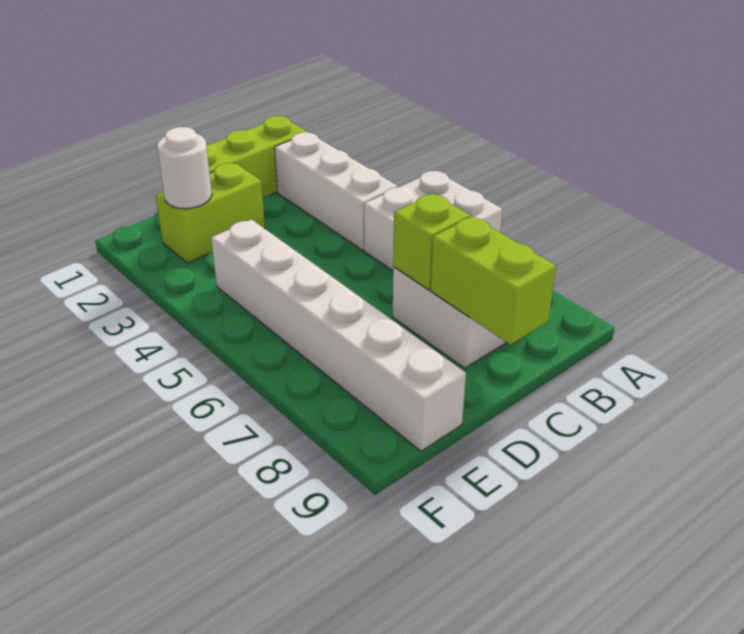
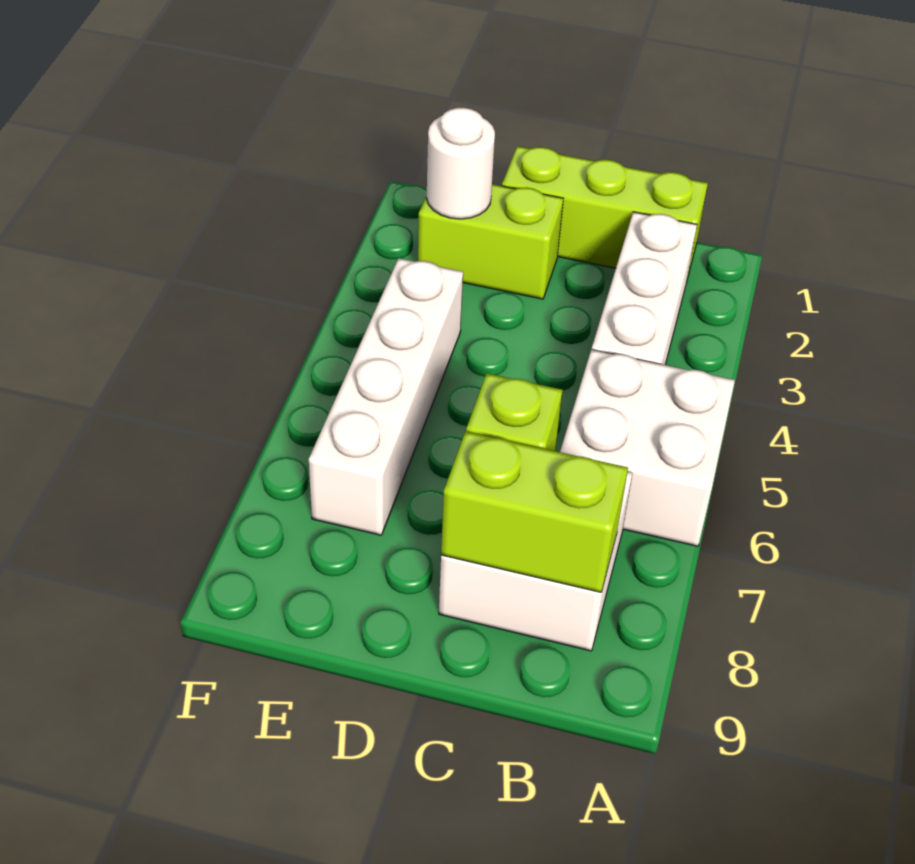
lime 1x2 brick [431,216,556,345] -> lime 1x2 brick turned to [441,431,628,592]
white 1x6 brick [211,220,466,451] -> white 1x4 brick [309,258,463,535]

